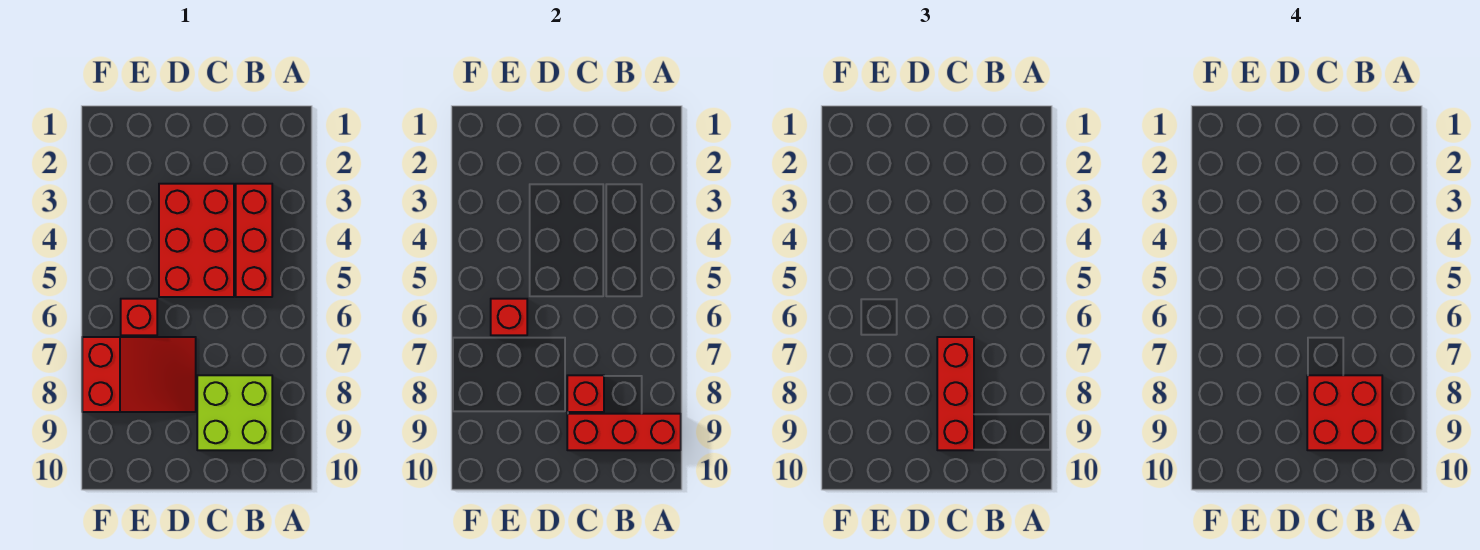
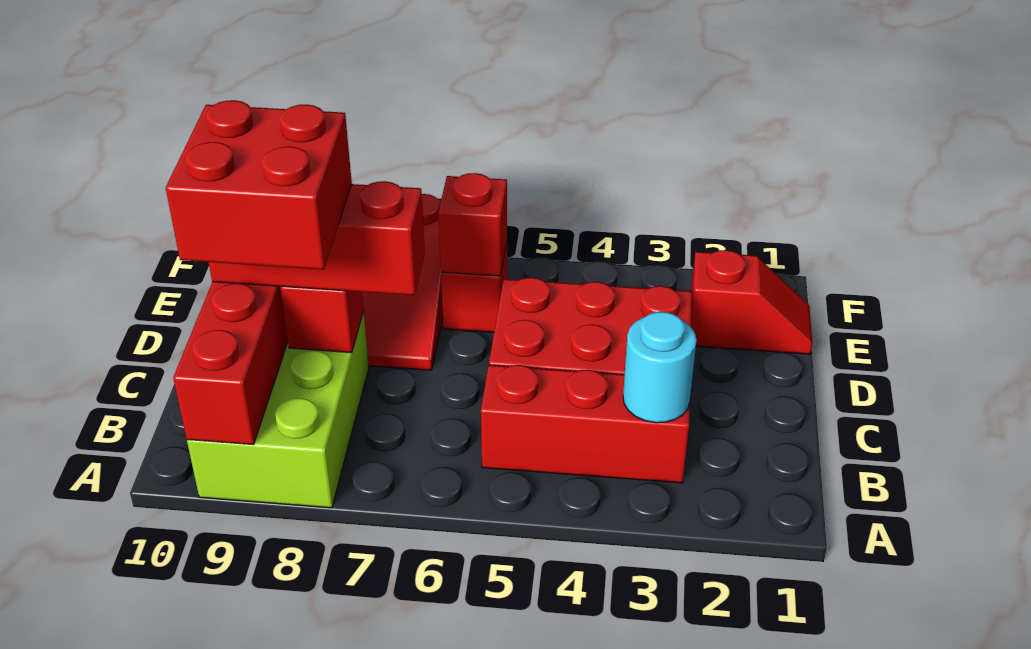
none -> cyan 1x1 round brick [623,312,696,423]
lime 2x2 brick [197,375,272,450] -> lime 2x3 brick [187,312,369,508]
none -> red 1x2 slope [691,250,812,354]

